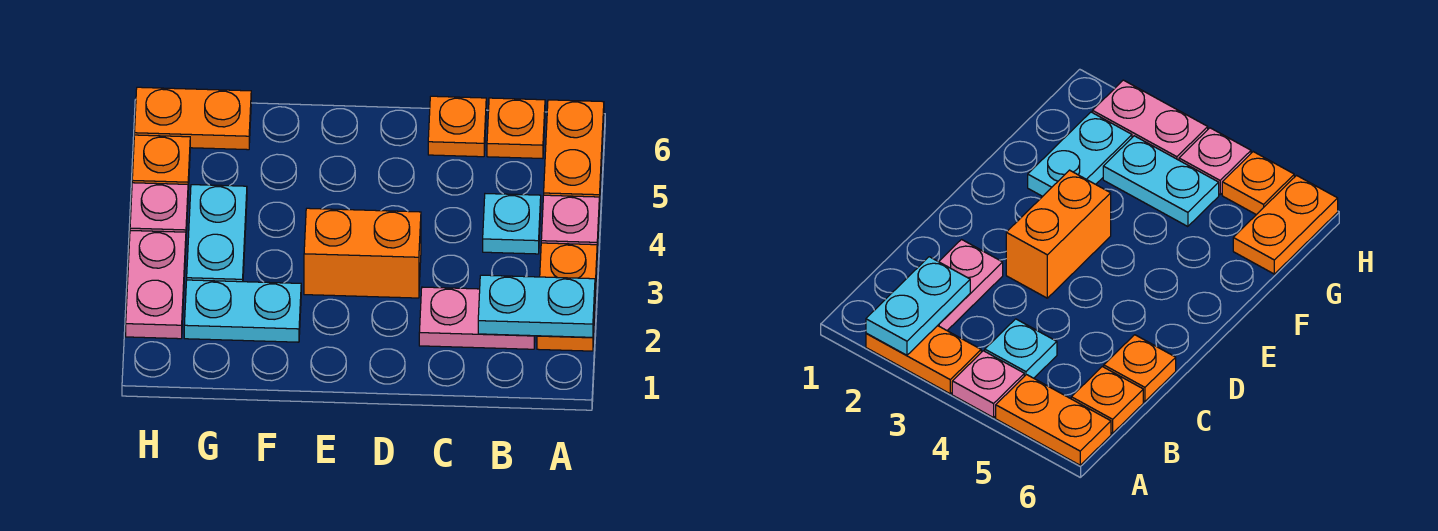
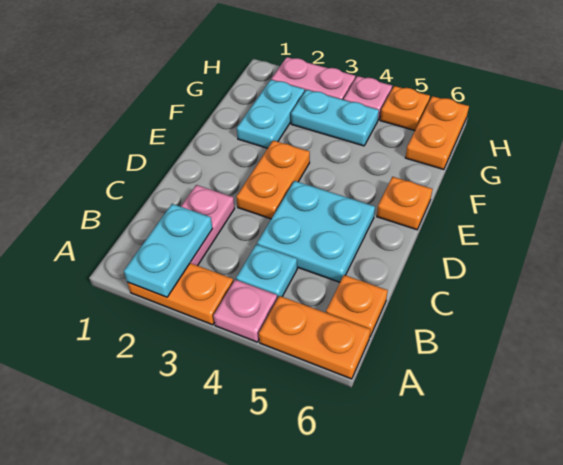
none -> cyan 2x2 plate [257,181,375,282]
orange 1x1 plate [428,96,486,157] -> orange 1x1 plate moved to [377,177,432,230]
orange 1x2 brick [304,208,421,298] -> orange 1x2 plate [236,140,310,219]

